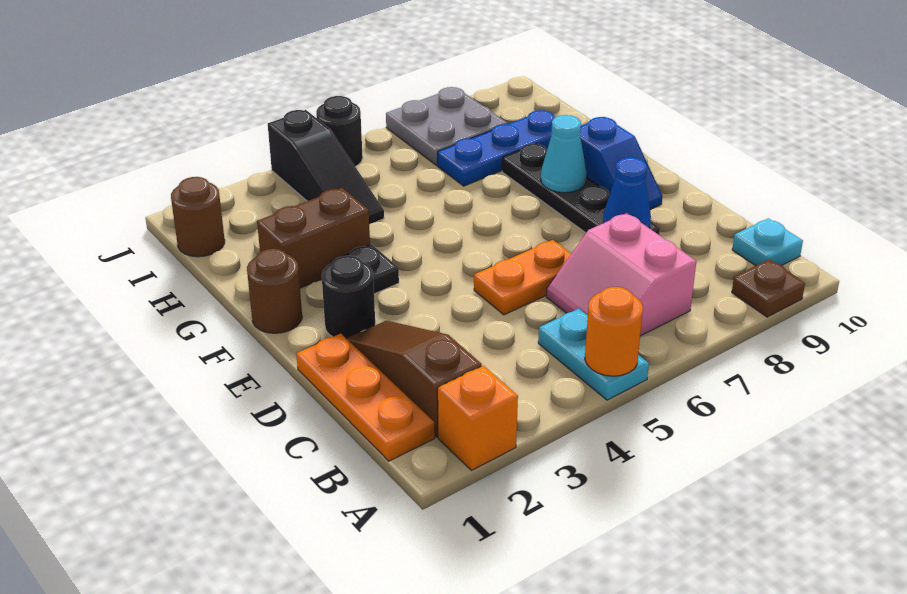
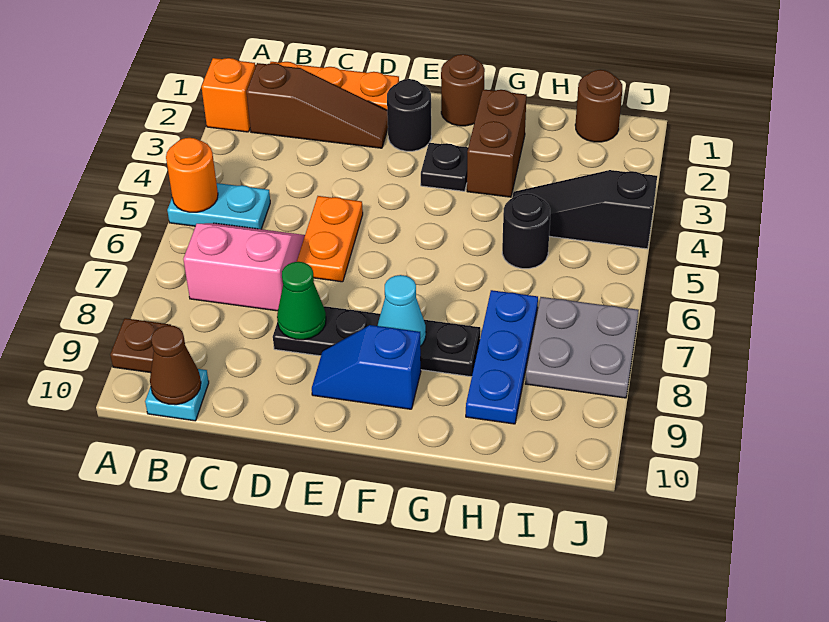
none -> brown 1x1 cone [150,325,201,405]
blue 1x1 cone [603,157,651,228] -> green 1x1 cone [277,262,326,340]
black 1x1 round brick [316,96,363,166] -> black 1x1 round brick moved to [502,193,550,269]

